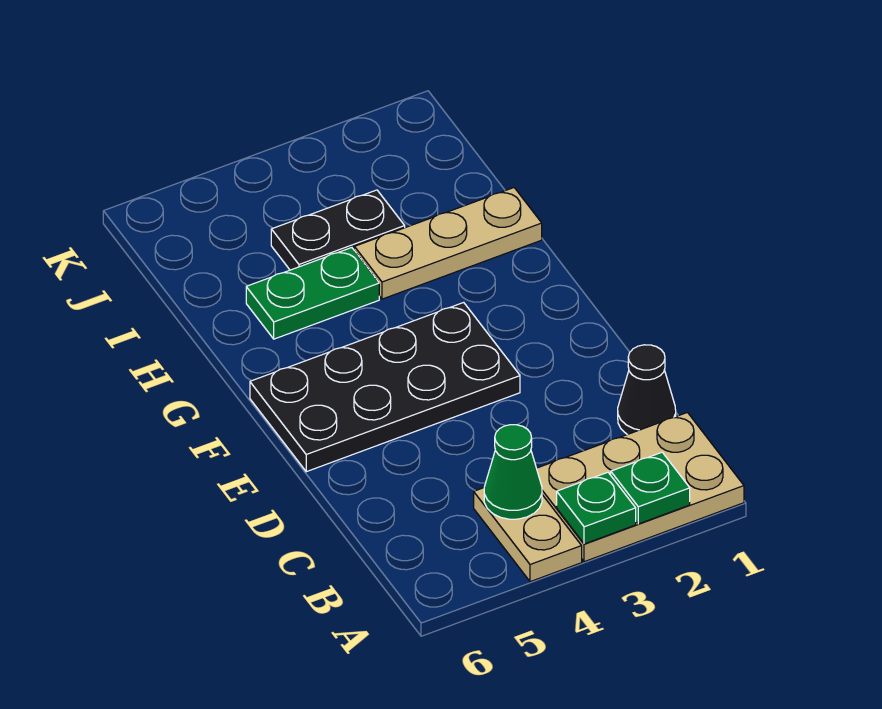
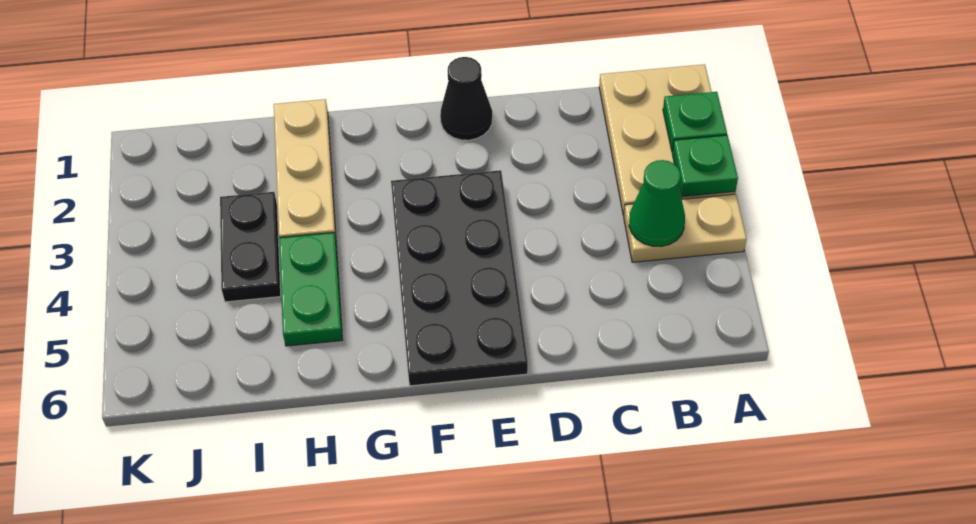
black 1x1 cone [618,345,676,434] -> black 1x1 cone moved to [440,57,492,140]

